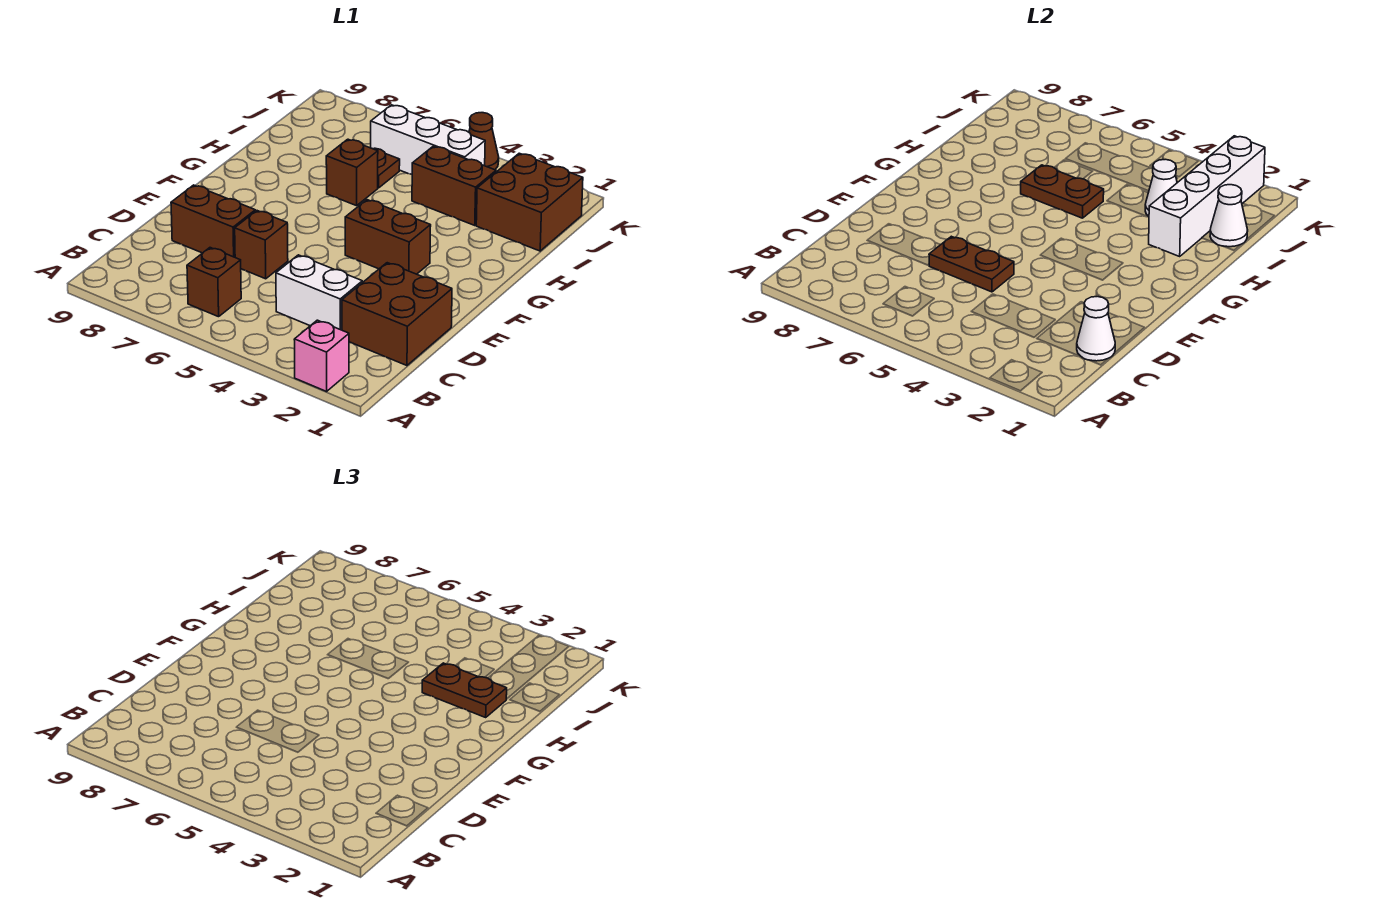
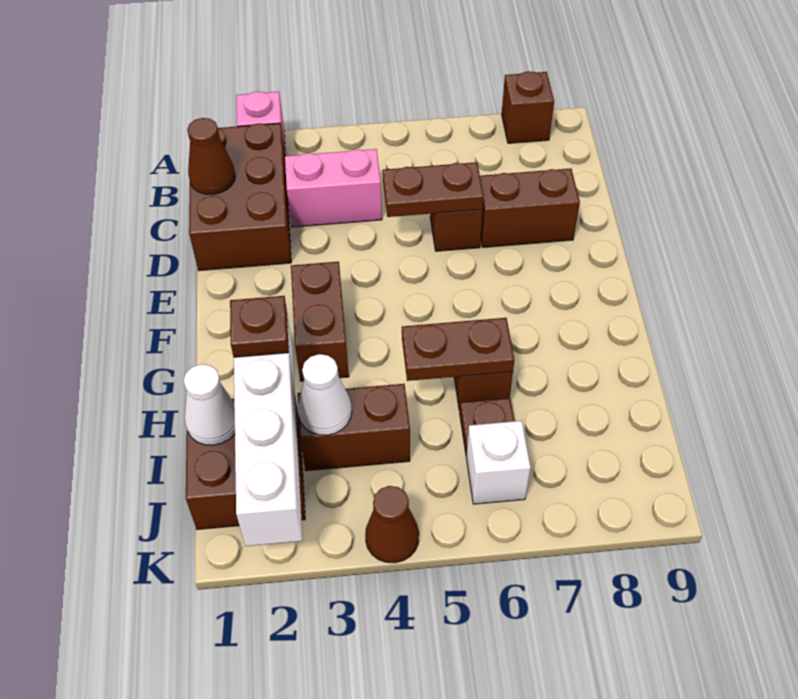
brown 1x1 brick [187,248,241,317] -> brown 1x1 brick moved to [502,71,554,143]
brown 2x2 brick [342,263,452,366] -> brown 2x3 brick [189,123,291,271]
white 1x1 cone [1077,296,1115,361] -> brown 1x1 cone [187,118,235,194]
white 1x2 brick [276,255,362,330] -> pink 1x2 brick [285,149,382,227]
brown 1x2 brick [345,200,431,274] -> brown 1x2 brick turned to [291,262,349,381]
brown 1x2 plate [422,663,507,717] -> brown 1x1 plate [230,296,289,357]
white 1x3 brick [371,105,485,174] -> white 1x1 brick [466,421,531,504]

